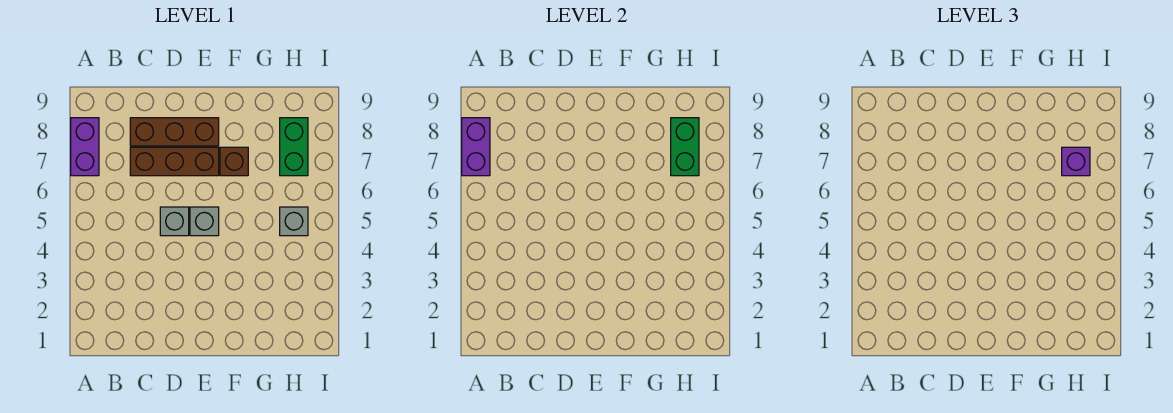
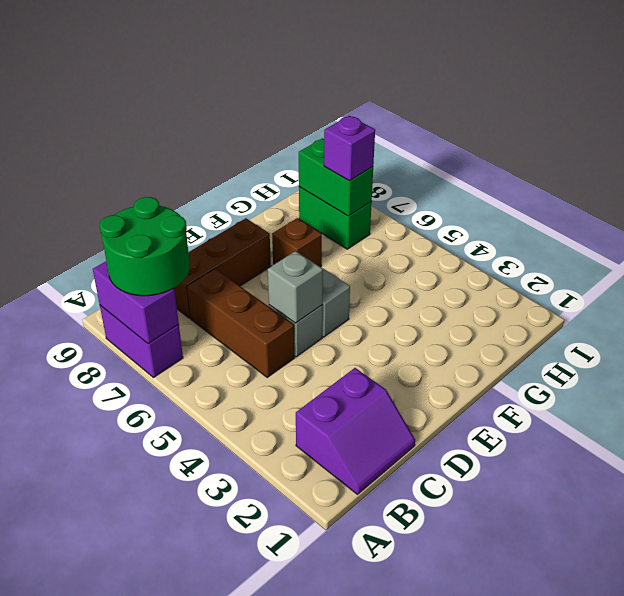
none -> green 2x2 round brick [100,197,190,296]
none -> purple 2x2 slope [296,368,415,494]
brown 1x3 brick [130,147,219,176] -> brown 1x3 brick turned to [187,269,295,377]
grey 1x1 brick [280,207,308,236] -> grey 1x1 brick moved to [268,251,323,323]

